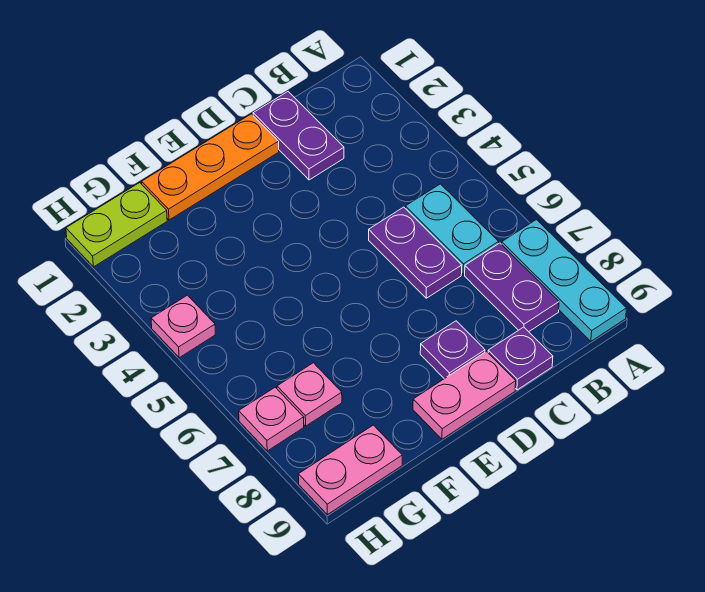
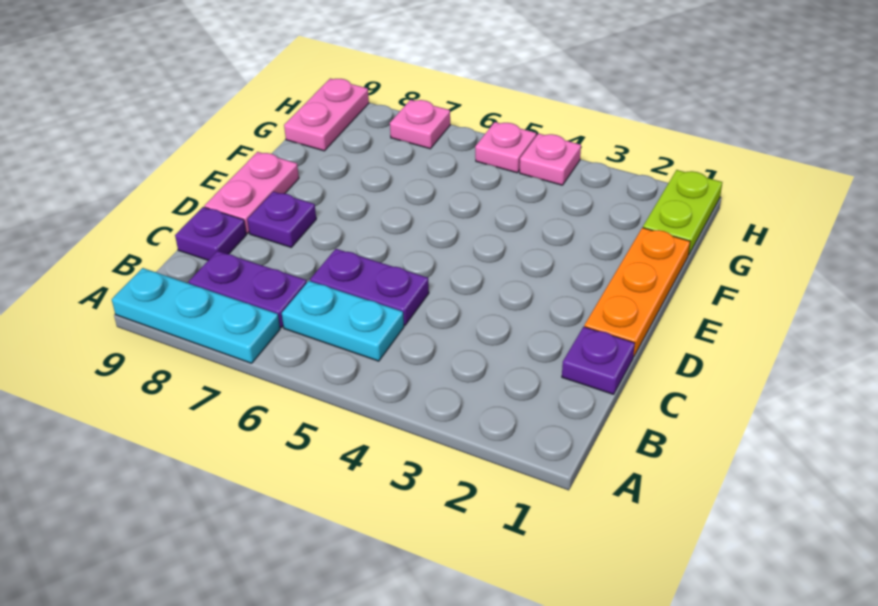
purple 1x2 plate [253,92,344,180] -> purple 1x1 plate [562,327,635,394]
pink 1x1 plate [277,363,342,426] -> pink 1x1 plate moved to [475,122,536,173]

